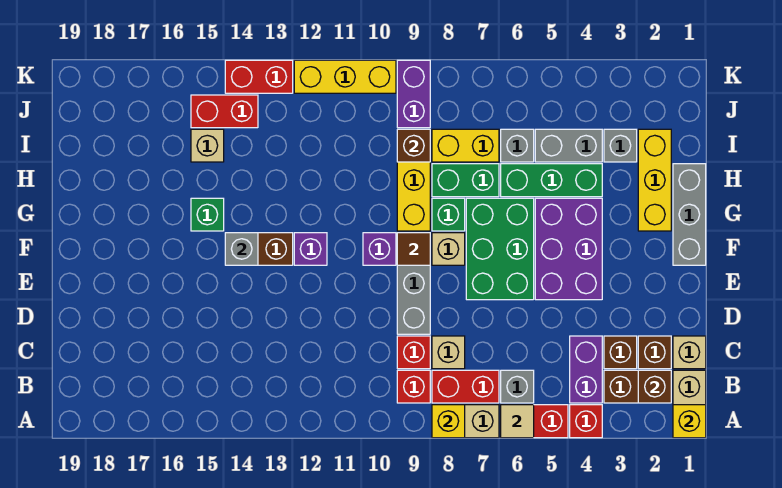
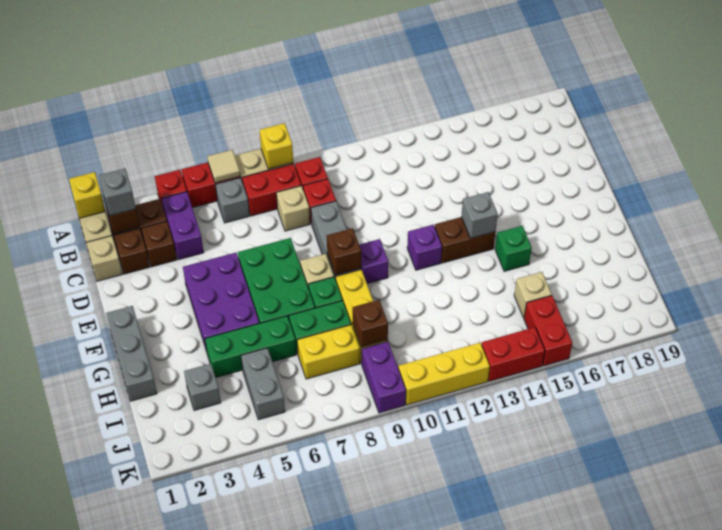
brown 1x1 tile [397,233,430,265] -> brown 1x1 brick [327,228,361,275]
yellow 1x3 brick [638,129,671,231] -> none
grey 1x2 brick [535,129,602,162] -> grey 1x2 brick turned to [241,348,285,420]
grey 1x1 brick [501,129,534,162] -> grey 1x1 brick moved to [99,169,136,216]
red 1x2 brick [191,95,258,128] -> red 1x2 brick turned to [524,296,572,366]

